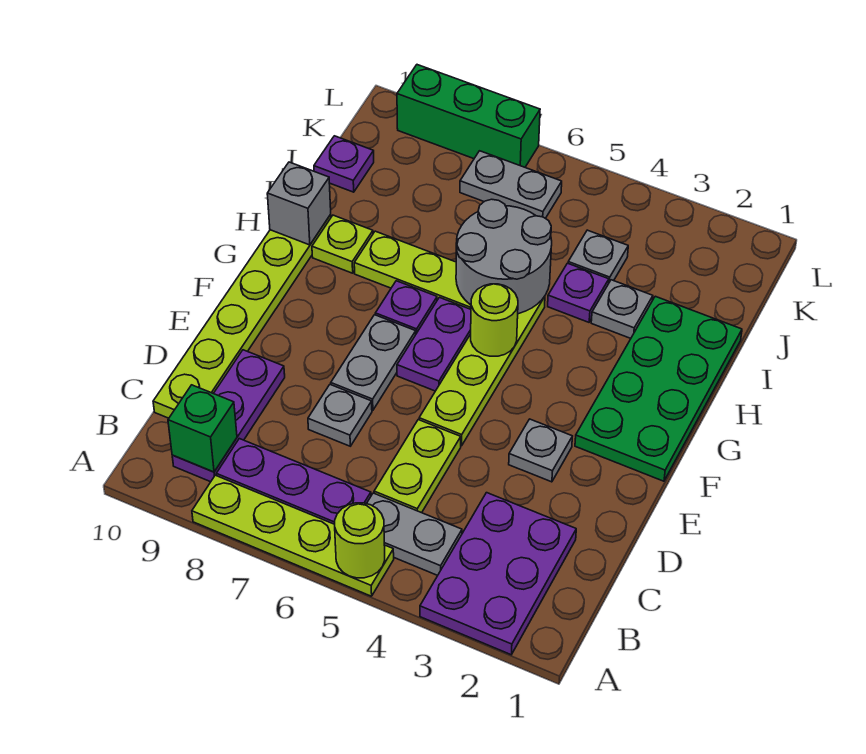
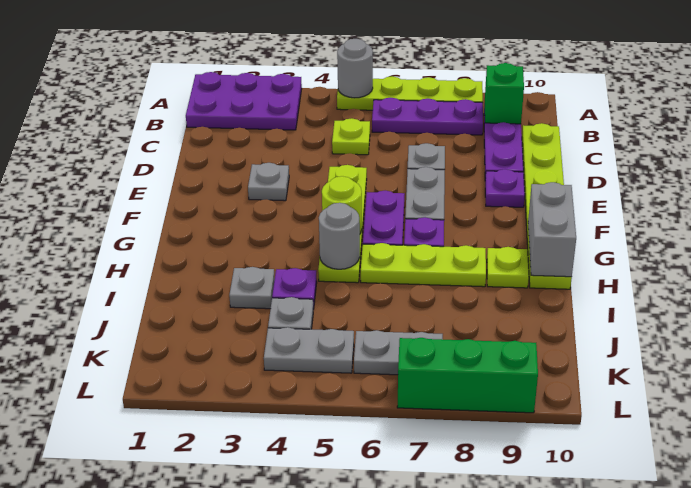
purple 2x3 plate [420,493,576,655] -> purple 2x3 plate turned to [186,72,302,130]
lime 1x1 round brick [335,503,385,578] -> grey 1x1 round brick [337,39,373,98]
grey 1x2 plate [367,493,462,575] -> grey 1x2 plate moved to [264,327,354,373]
lime 1x2 plate [374,420,461,513] -> lime 1x1 plate [332,118,370,155]
green 2x4 plate [575,296,742,481] -> none
grey 2x2 round brick [456,199,552,314] -> grey 1x1 round brick [319,203,360,269]
grey 1x1 brick [267,162,331,245] -> grey 1x2 brick [528,182,576,277]
purple 1x1 plate [314,136,374,192] -> purple 1x1 plate moved to [485,169,525,207]

